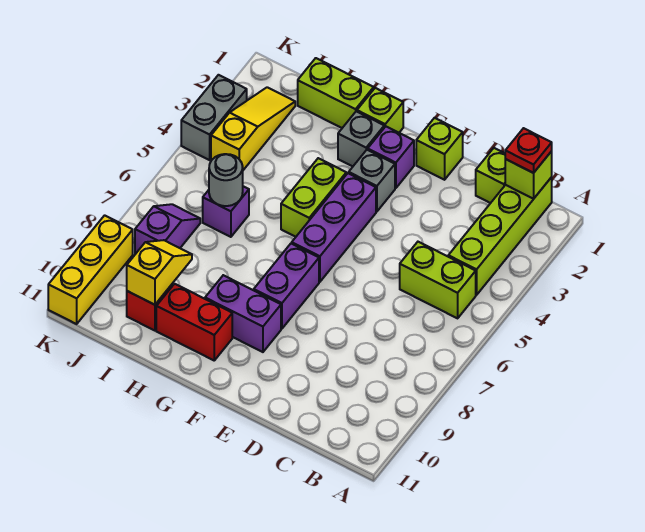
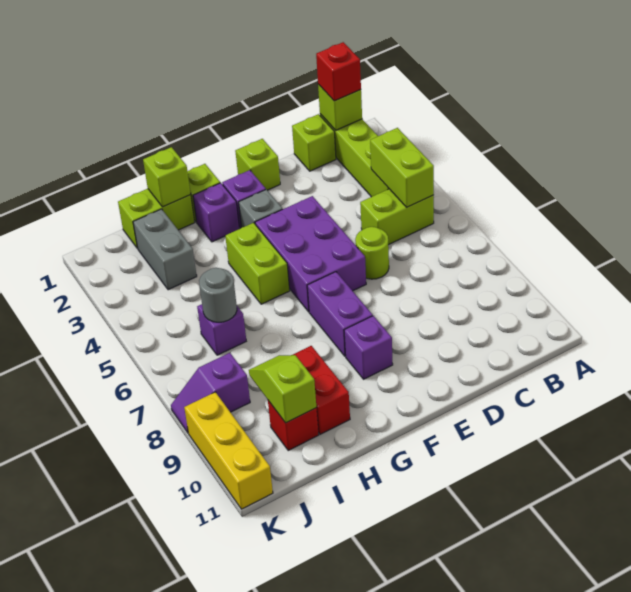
red 1x1 plate [505,128,552,173] -> red 1x1 brick [316,42,361,101]
none -> lime 1x2 brick [370,128,434,207]
none -> lime 1x1 round brick [355,227,389,279]
purple 1x3 brick [292,173,376,282] -> purple 2x3 brick [255,196,366,312]
purple 1x2 brick [205,275,281,352] -> purple 1x1 brick [344,316,393,379]
grey 1x1 brick [338,111,384,166] -> purple 1x1 brick [193,183,239,242]
red 1x2 brick [156,284,232,360] -> red 1x2 brick turned to [293,346,350,434]
none -> lime 1x1 brick [143,147,191,207]
yellow 1x2 slope [127,240,192,305] -> lime 1x2 slope [249,355,316,423]
yellow 1x3 slope [211,87,295,170] -> none
purple 1x2 slope [135,204,200,254] -> purple 1x2 slope turned to [171,353,250,433]
grey 1x2 brick [181,75,247,160] -> grey 1x2 brick moved to [133,209,197,290]

